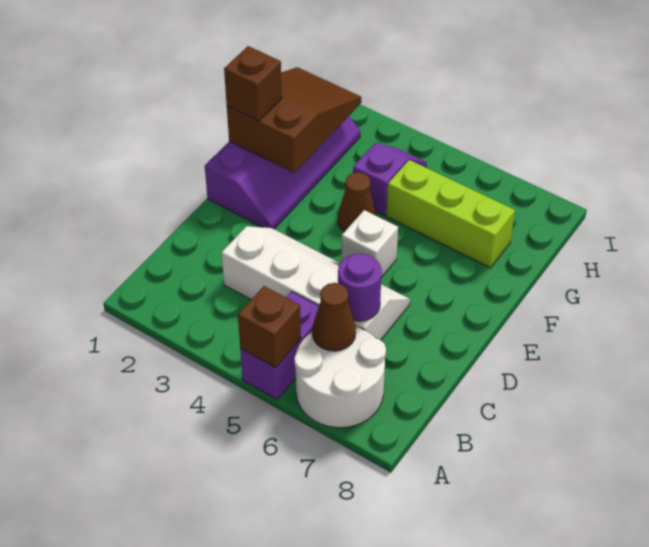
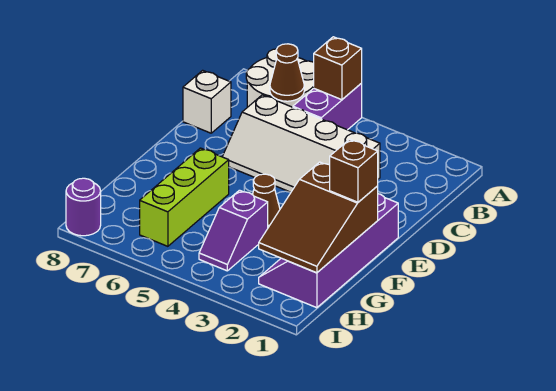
purple 1x1 round brick [338,254,382,321] -> purple 1x1 round brick moved to [66,178,101,236]
white 1x1 brick [341,210,398,277] -> white 1x1 brick moved to [183,70,231,133]
lime 1x3 brick [386,160,515,268] -> lime 1x3 brick turned to [140,148,229,246]

